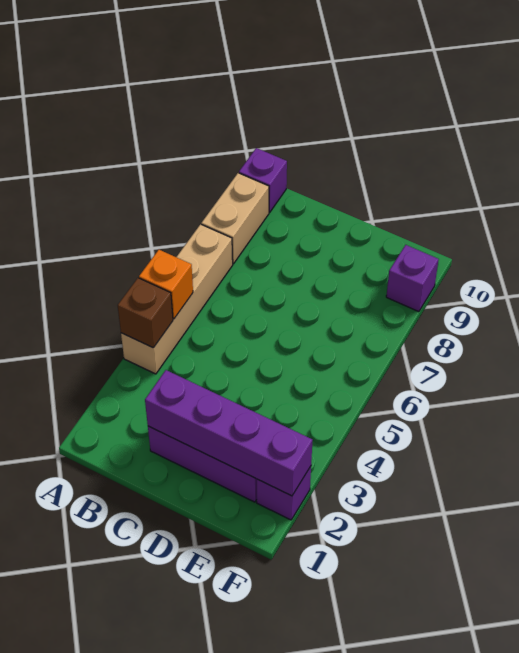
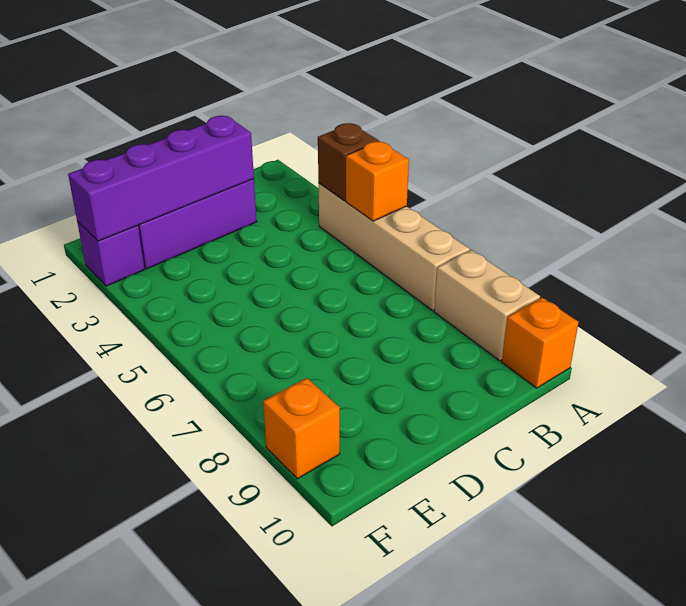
purple 1x1 brick [239,148,287,212] -> orange 1x1 brick [502,298,579,388]
purple 1x1 brick [386,245,439,312] -> orange 1x1 brick [263,378,340,479]

